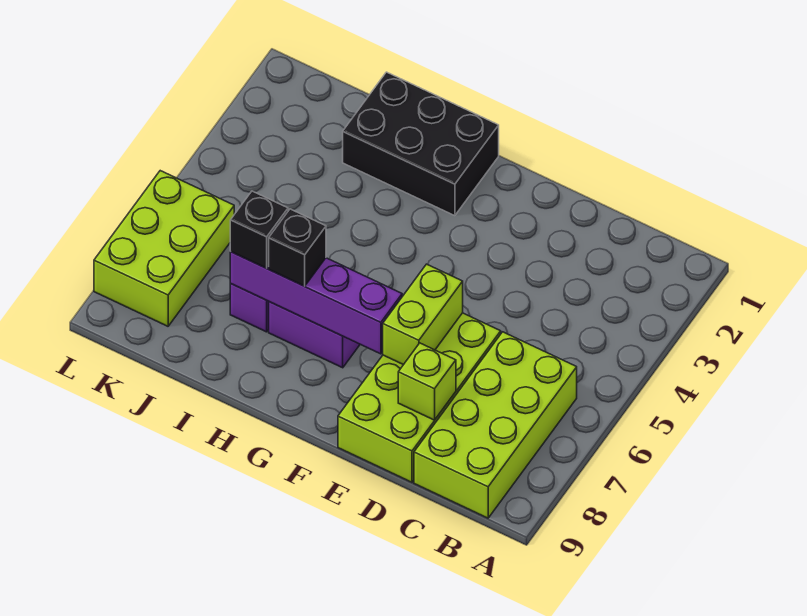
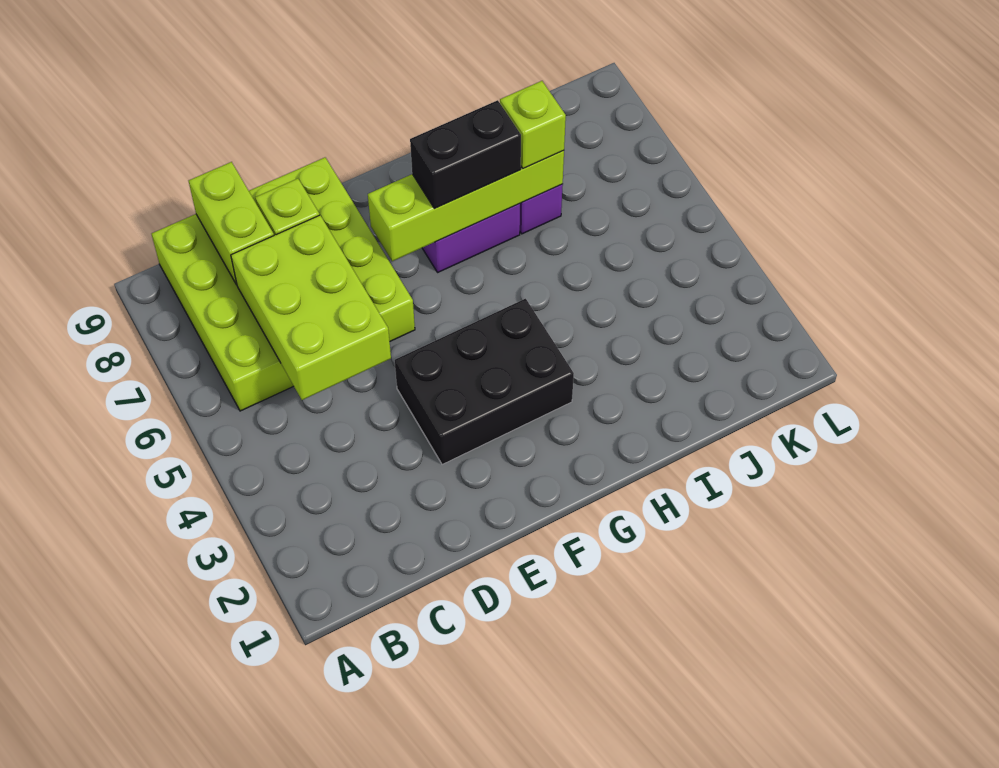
lime 1x2 brick [383,264,463,365] -> lime 1x2 brick moved to [189,162,274,285]
purple 1x4 brick [230,252,402,354] -> lime 1x4 brick [368,151,564,261]
black 2x3 brick [343,72,499,216] -> black 2x3 brick moved to [395,299,574,465]
black 1x1 brick [269,209,326,286] -> black 1x2 brick [410,100,521,208]
black 1x1 brick [230,191,288,268] -> lime 1x1 brick [500,81,566,169]
lime 2x3 brick [94,171,234,326] -> lime 2x3 brick moved to [231,215,391,400]

